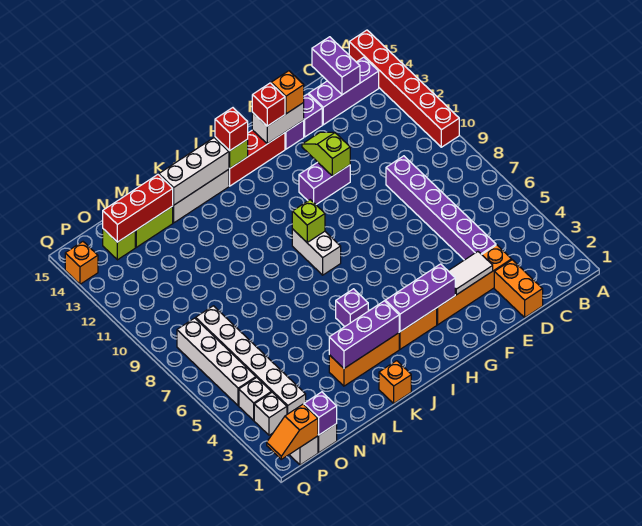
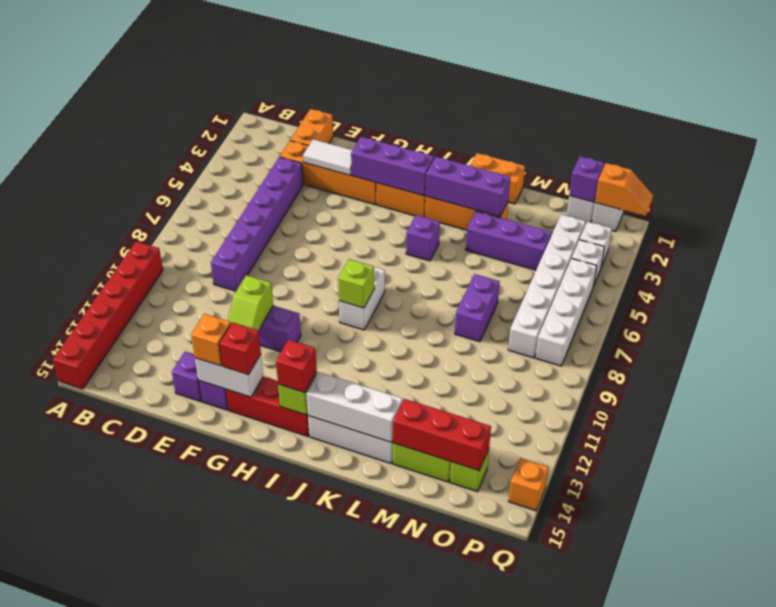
purple 1x3 brick [309,57,379,125] -> purple 1x3 brick moved to [466,211,552,270]
purple 1x2 brick [312,37,360,95] -> purple 1x2 brick moved to [455,274,500,342]
orange 1x1 brick [379,361,411,403] -> orange 1x2 brick [471,153,525,204]

